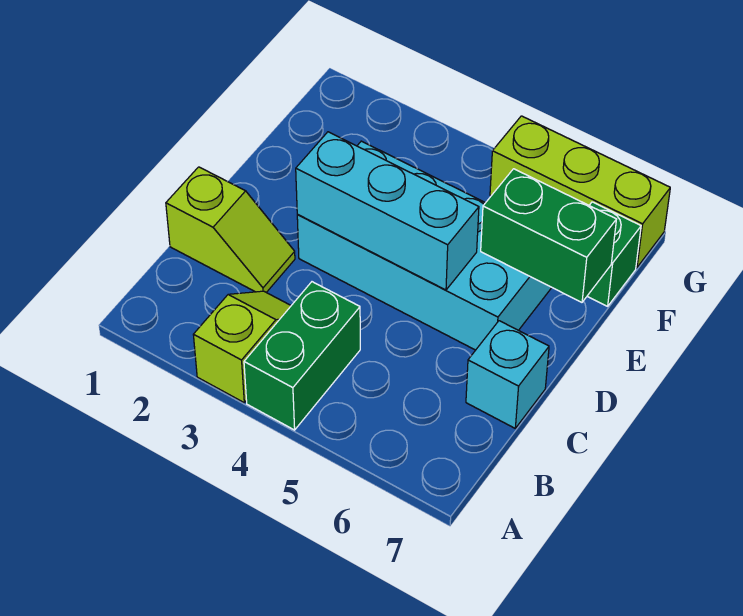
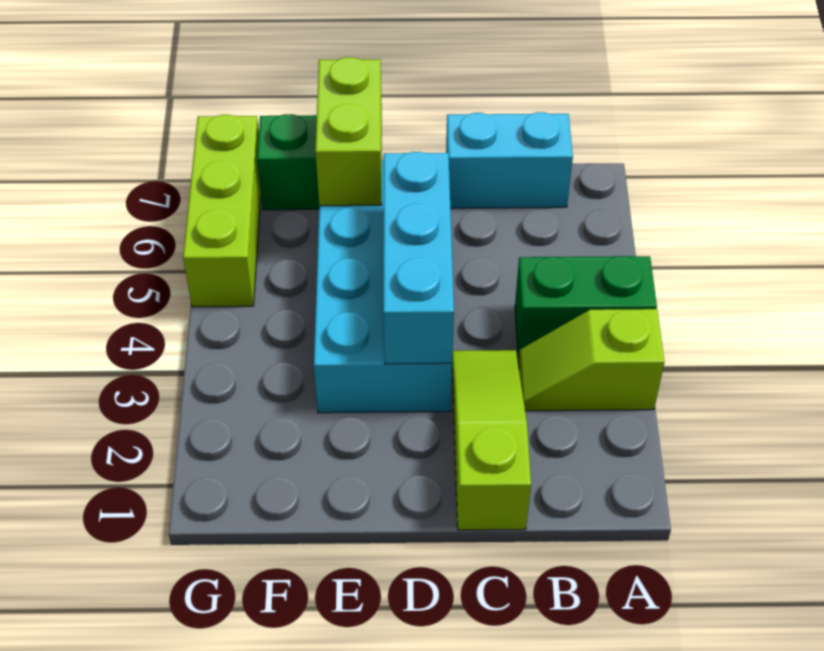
lime 1x2 slope [166,167,295,292] -> lime 1x3 slope [452,350,531,530]
cyan 1x1 brick [466,321,549,428] -> cyan 1x2 brick [446,112,573,208]
green 1x2 brick [481,169,617,302] -> lime 1x2 brick [315,57,382,206]

